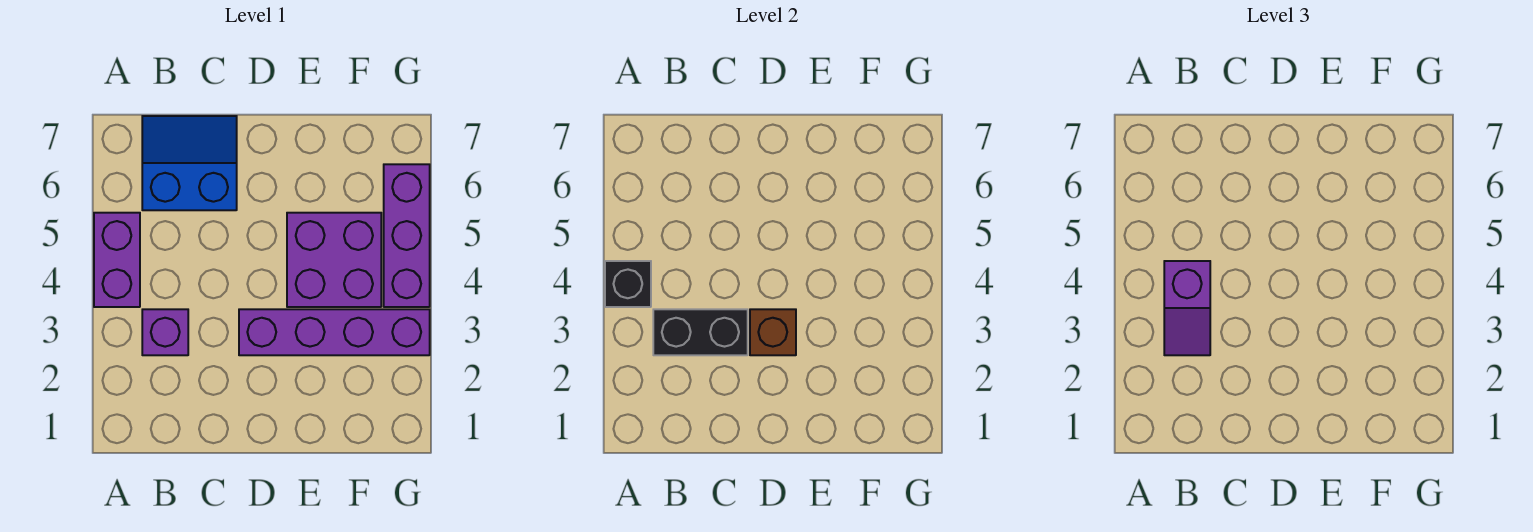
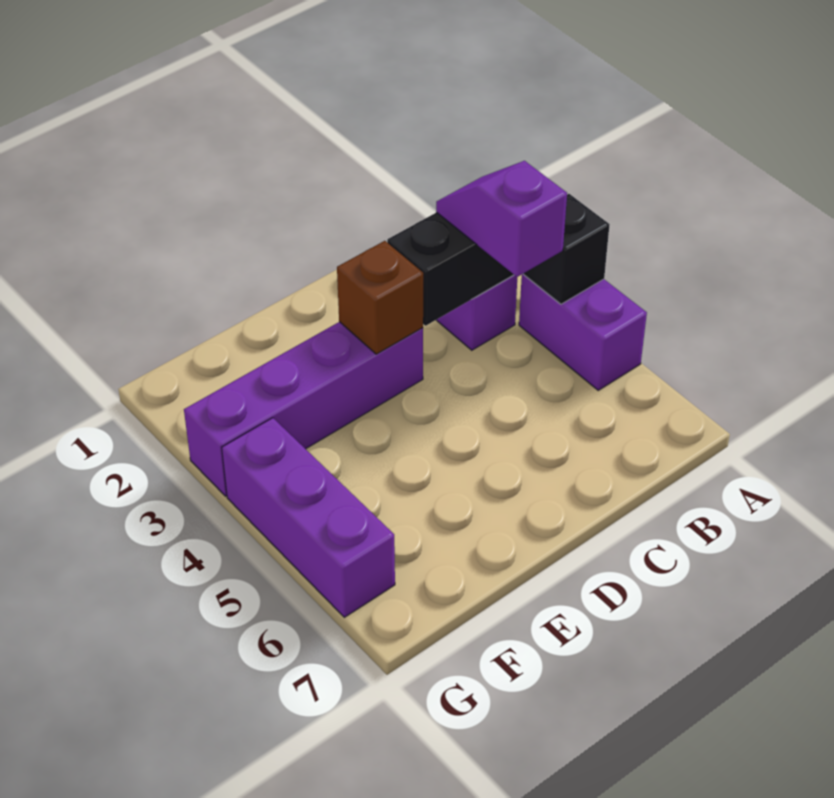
blue 2x2 slope [142,116,237,210] -> none
purple 2x2 brick [287,213,381,307] -> none

